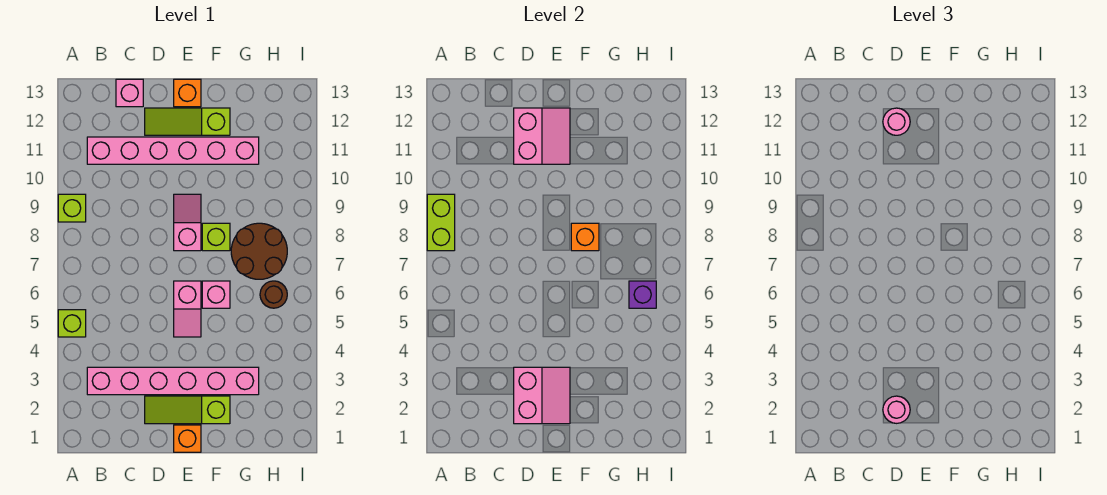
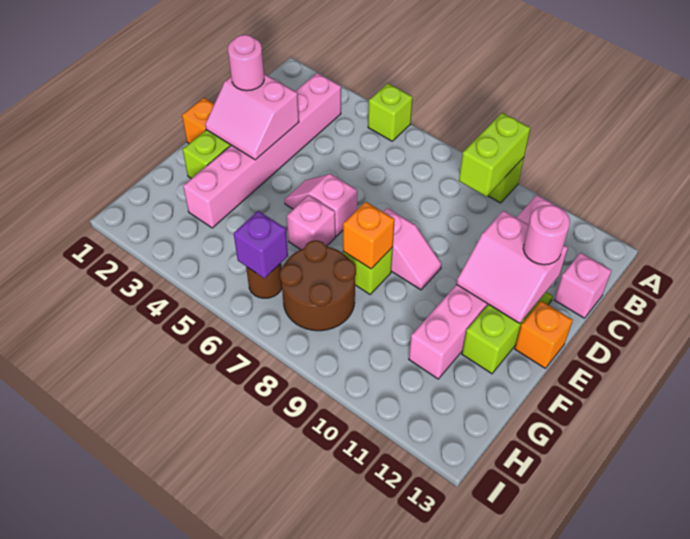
lime 1x2 brick [427,194,455,251] -> lime 1x2 brick turned to [459,113,530,197]

